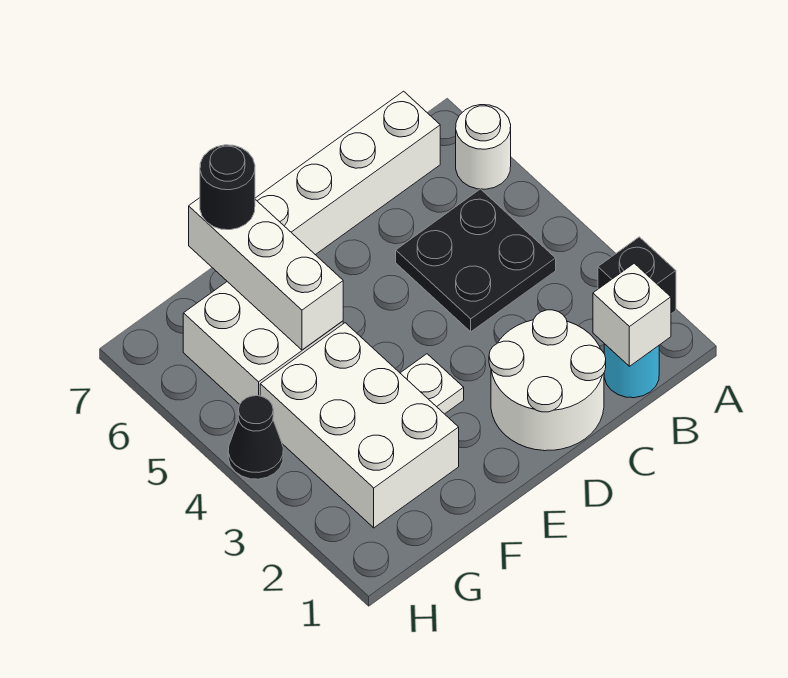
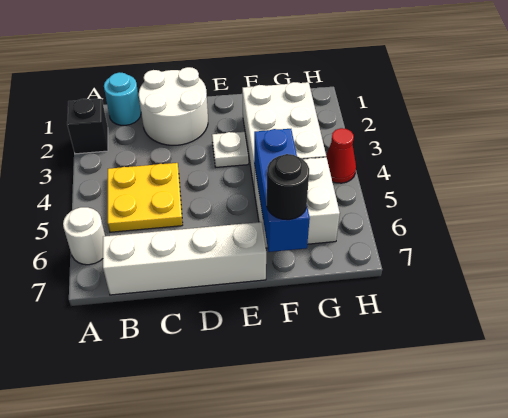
white 1x1 brick [593,263,671,366] -> none
black 2x2 plate [396,189,556,332] -> yellow 2x2 plate [108,163,183,232]
white 1x3 brick [189,198,343,350] -> blue 1x3 brick [254,129,310,252]
black 1x1 cone [228,396,283,479] -> red 1x1 cone [326,128,356,183]

